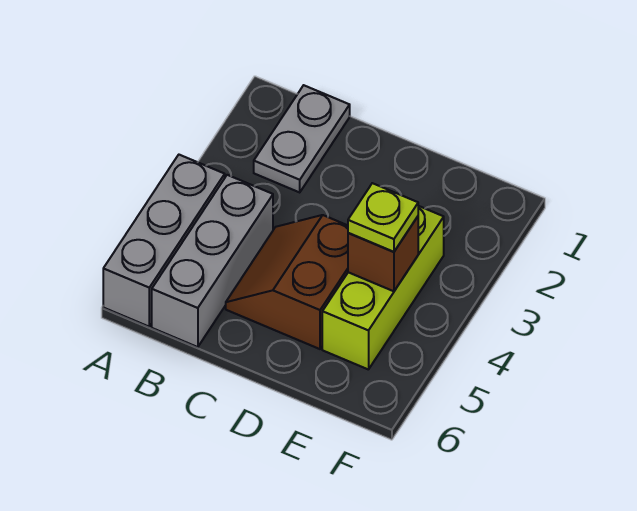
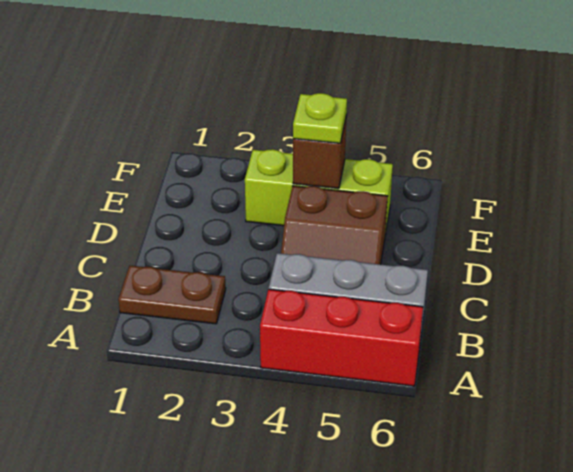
grey 1x3 brick [103,155,225,327] -> red 1x3 brick [260,289,423,386]
grey 1x2 plate [254,85,350,192] -> brown 1x2 plate [118,266,226,324]

